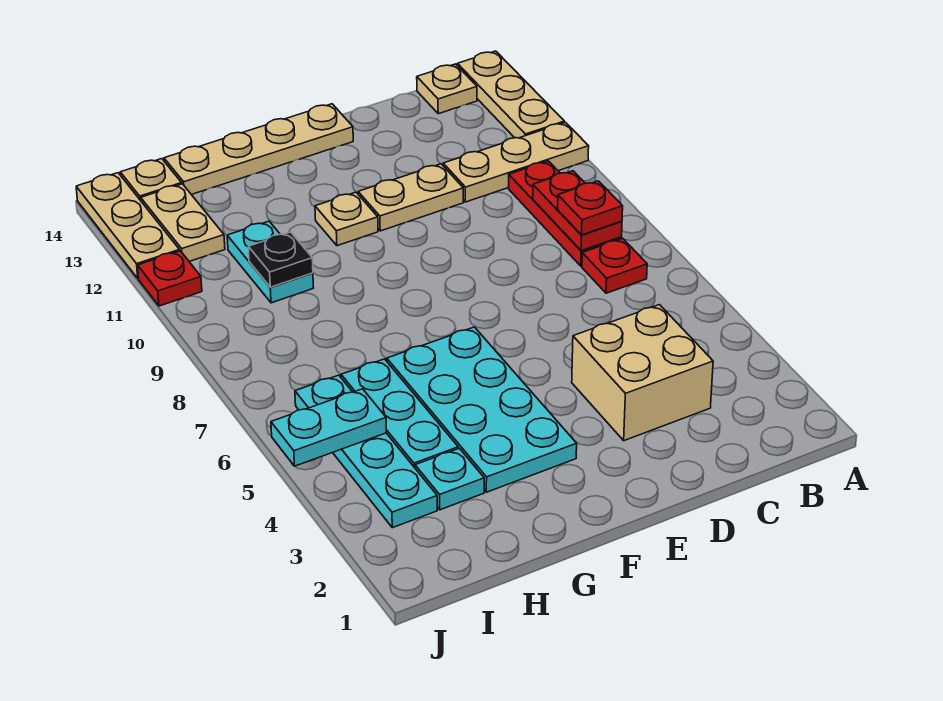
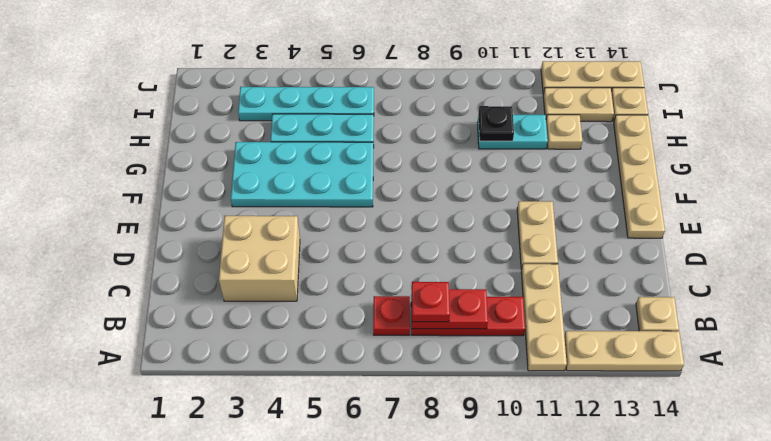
tan 1x1 plate [315,192,378,246] -> tan 1x1 plate moved to [546,115,582,149]
cyan 1x1 plate [415,448,484,510] -> none
cyan 1x2 plate [271,389,386,466] -> none
red 1x1 plate [138,251,202,306] -> none

